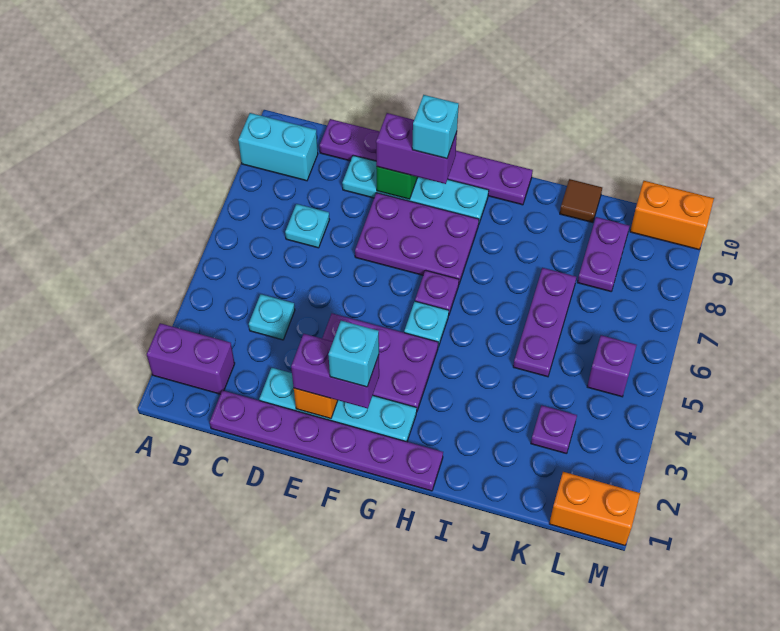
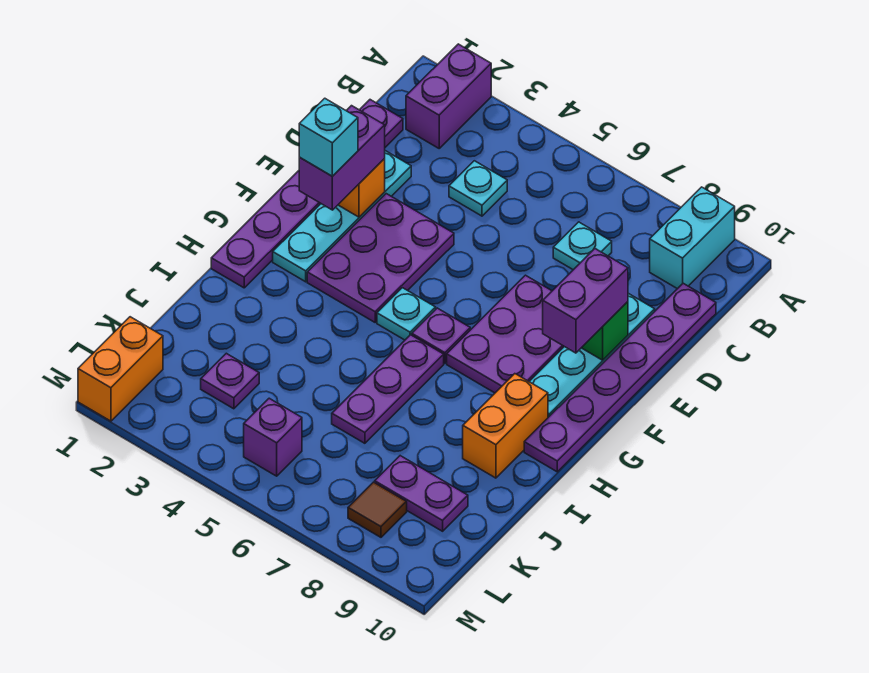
cyan 1x1 brick [412,95,459,159] -> none
purple 1x3 plate [513,268,576,377] -> purple 1x3 plate turned to [332,335,444,443]
brown 1x1 tile [560,179,602,223] -> brown 1x1 tile moved to [348,482,407,537]
orange 1x2 brick [630,181,714,250] -> orange 1x2 brick moved to [463,374,548,478]

